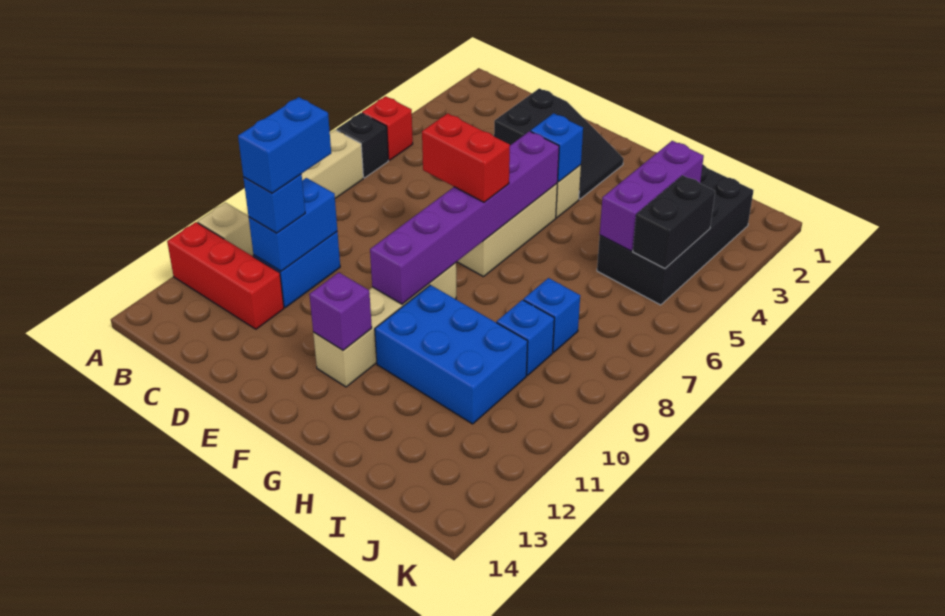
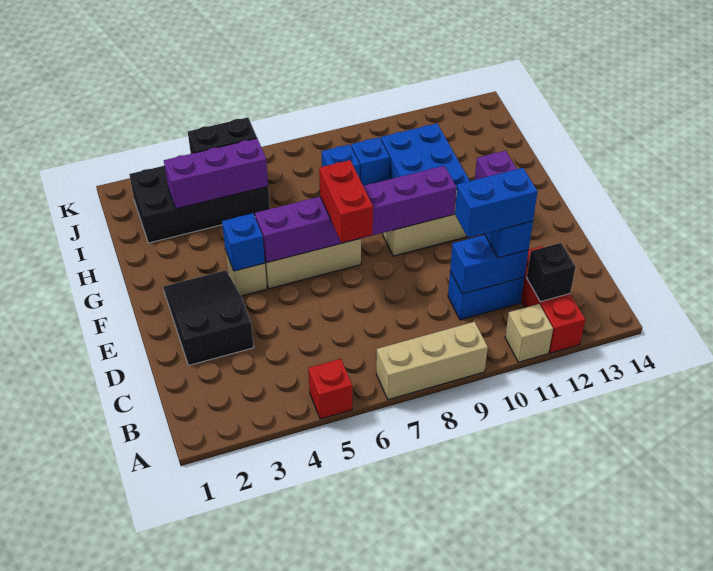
black 1x1 brick [336,113,388,178] -> black 1x1 brick moved to [527,243,576,302]

